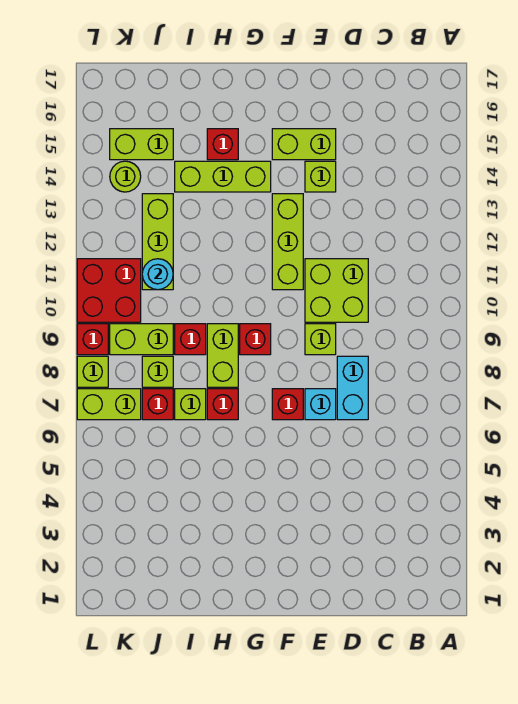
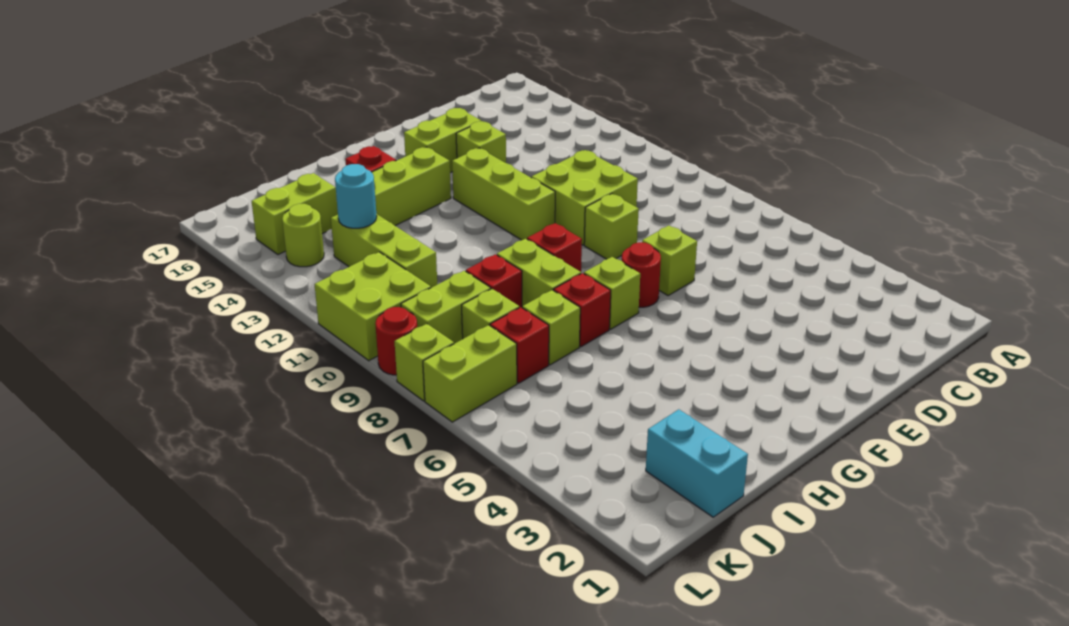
cyan 1x2 brick [337,356,368,420] -> cyan 1x2 brick moved to [646,409,748,517]
cyan 1x1 brick [305,389,336,420] -> lime 1x1 brick [642,226,697,296]
red 1x1 brick [272,389,303,420] -> red 1x1 round brick [622,242,661,307]
none -> lime 1x1 brick [584,257,640,329]
cyan 1x1 round brick [142,259,173,290] -> cyan 1x1 round brick moved to [335,164,377,228]
red 2x2 brick [77,259,141,322] -> lime 2x2 brick [315,252,431,361]
red 1x1 brick [77,324,108,355] -> red 1x1 round brick [375,307,417,375]

